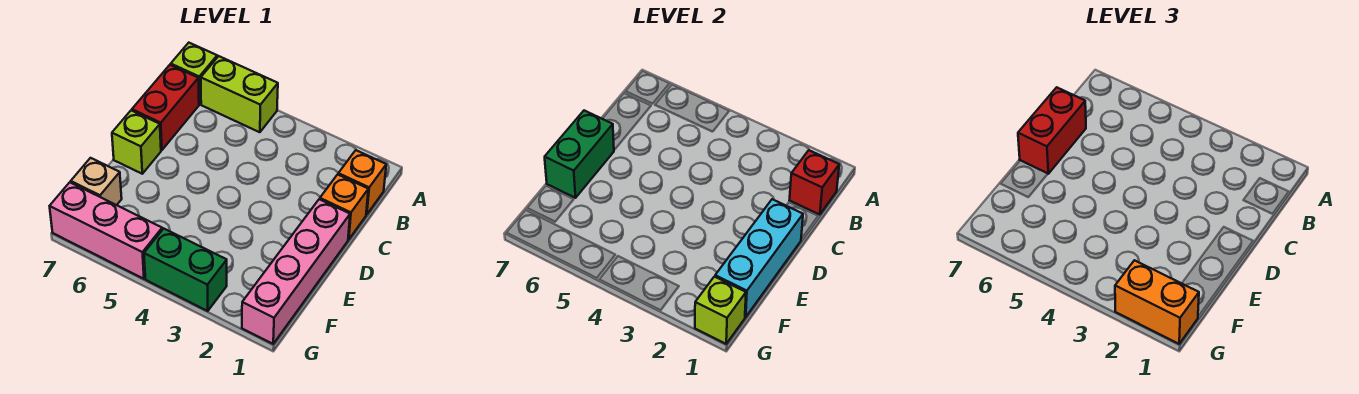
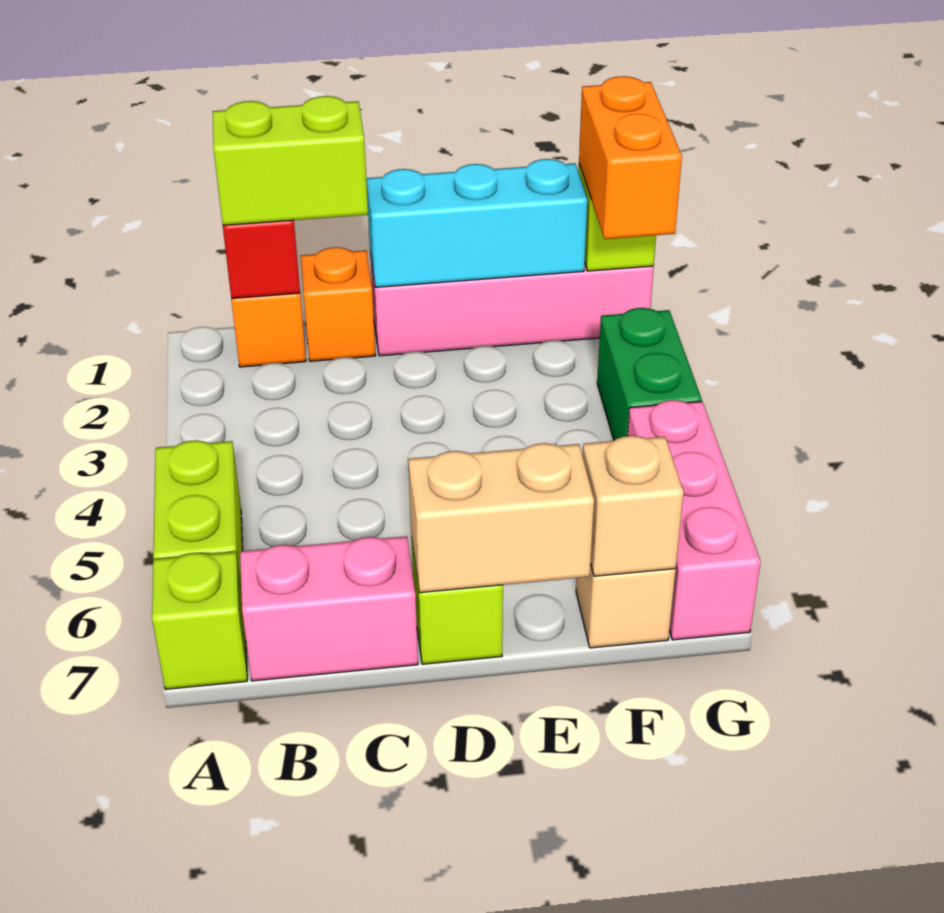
none -> lime 1x2 brick [213,96,368,225]
red 1x2 brick [132,65,199,150] -> pink 1x2 brick [240,536,418,681]
red 1x2 brick [1018,87,1086,174] -> none
green 1x2 brick [545,111,614,198] -> tan 1x2 brick [408,443,594,593]
none -> tan 1x1 brick [583,436,684,576]

